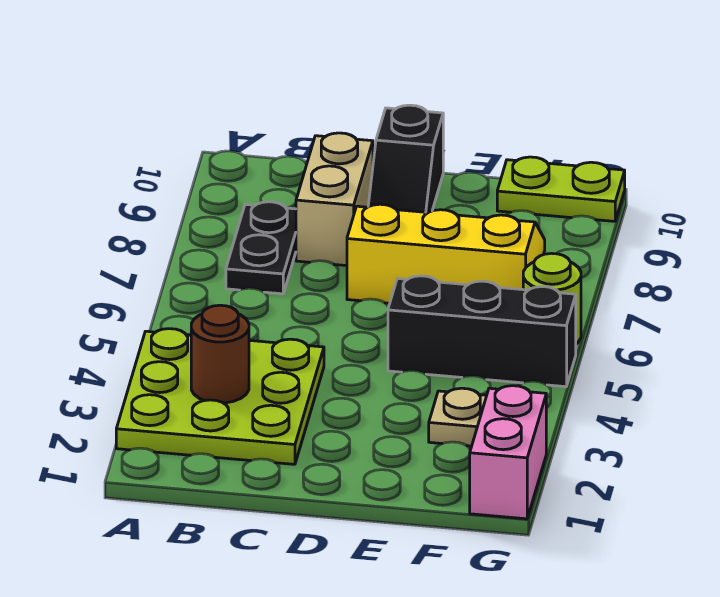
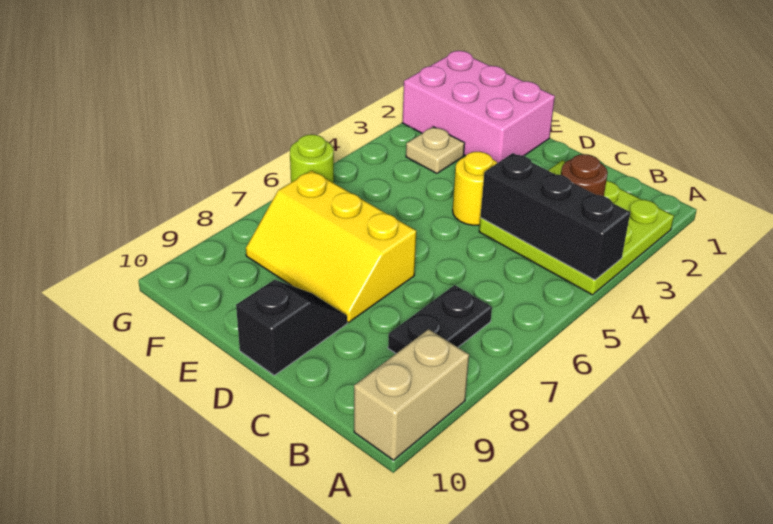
tan 1x2 brick [296,133,373,266] -> tan 1x2 brick moved to [354,329,469,460]
none -> yellow 1x1 round brick [453,152,497,225]
black 1x3 brick [388,276,576,387] -> black 1x3 brick moved to [480,153,630,280]
lime 1x2 plate [497,157,625,221] -> none
pink 1x2 brick [470,386,546,519] -> pink 2x3 brick [402,51,555,163]

